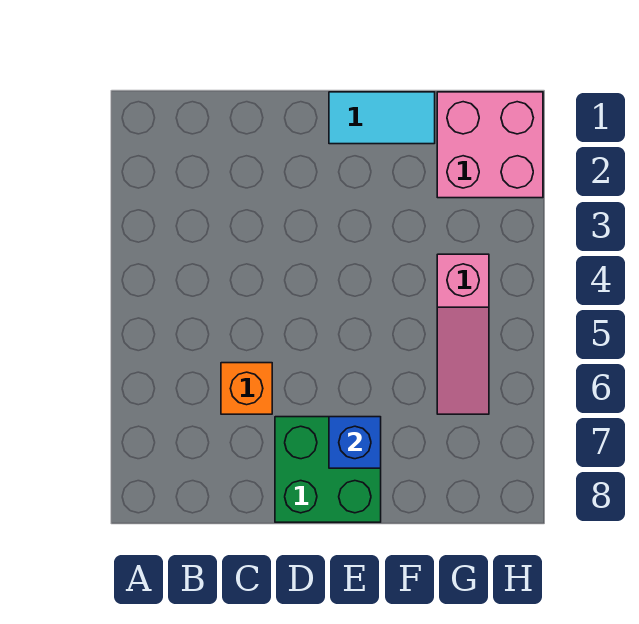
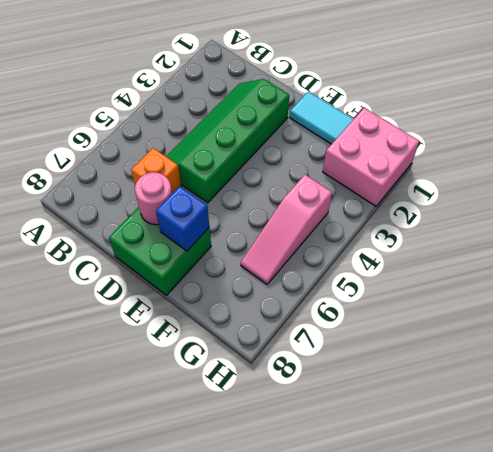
none -> green 2x4 slope [166,79,289,203]
none -> pink 1x1 round brick [135,172,172,225]

